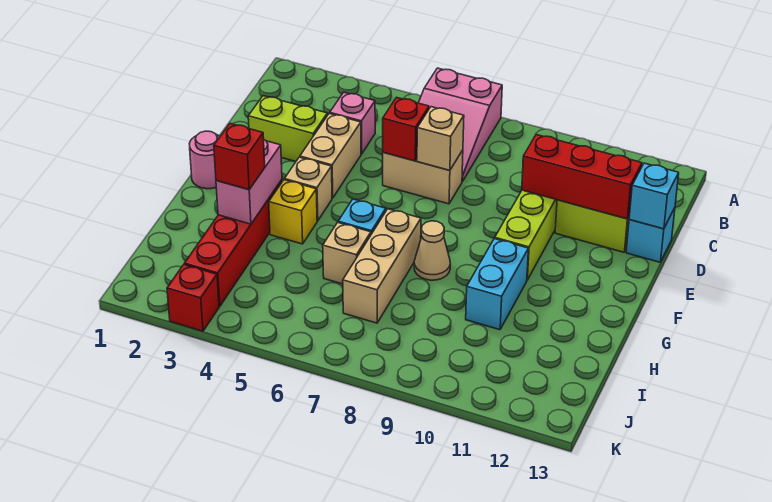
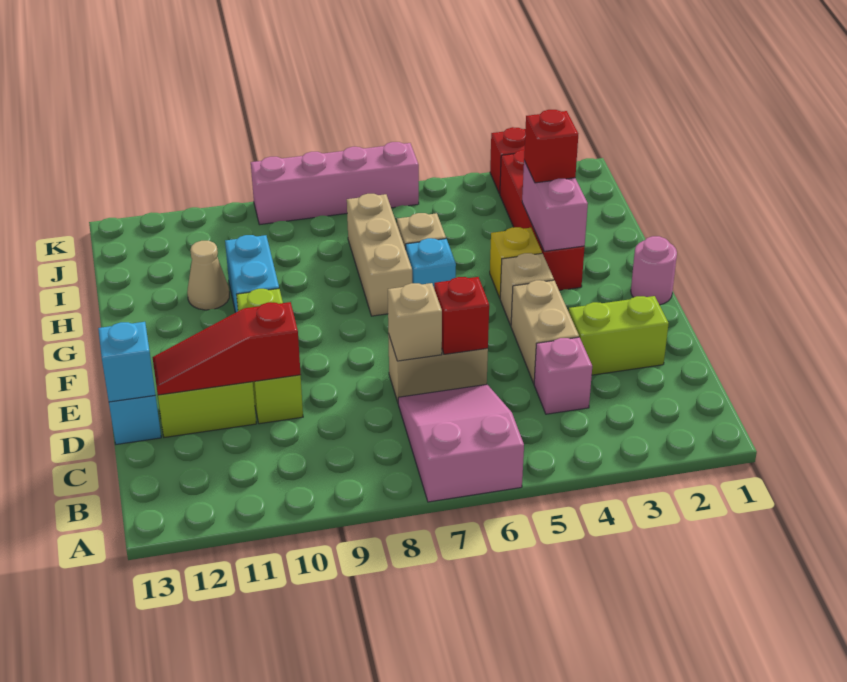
red 1x3 brick [522,135,642,219] -> red 1x3 slope [152,302,301,395]
tan 1x1 cone [414,221,450,280] -> tan 1x1 cone moved to [187,241,229,310]
none -> pink 1x4 brick [251,142,419,225]

